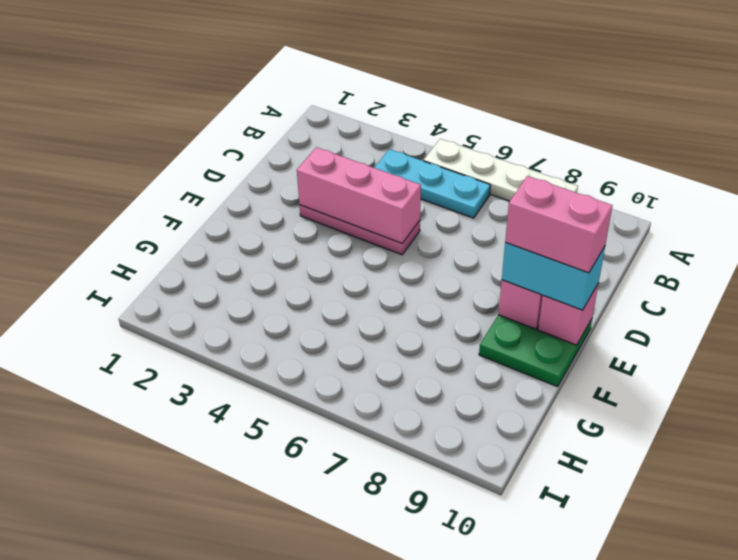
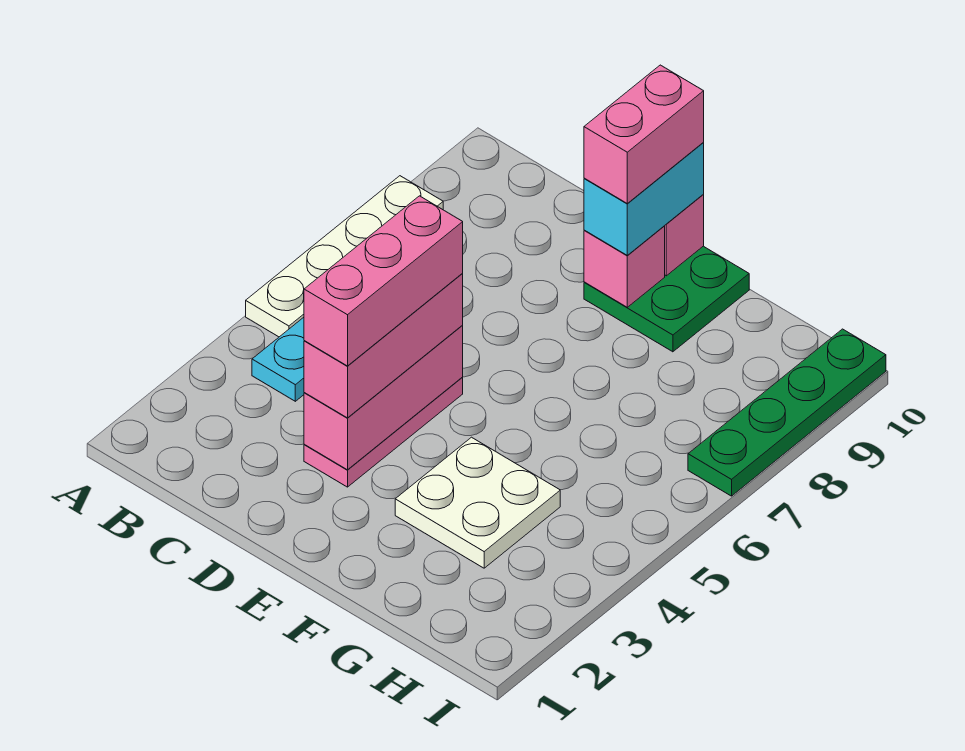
none -> pink 1x3 brick [304,273,463,418]
none -> pink 1x3 brick [304,196,463,366]
none -> white 2x2 plate [395,437,560,568]
none -> green 1x4 plate [688,329,886,496]

